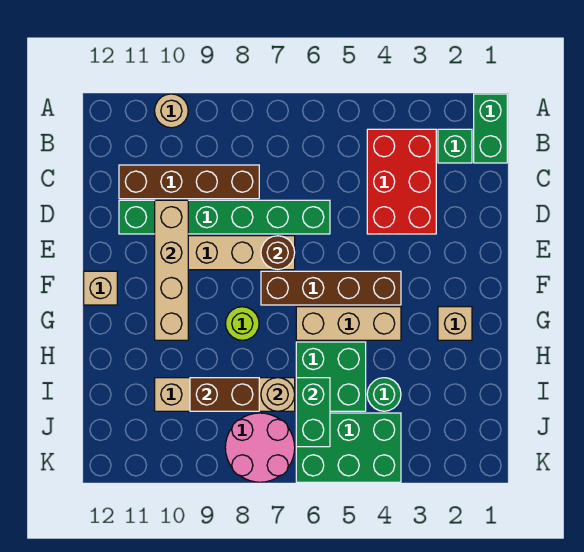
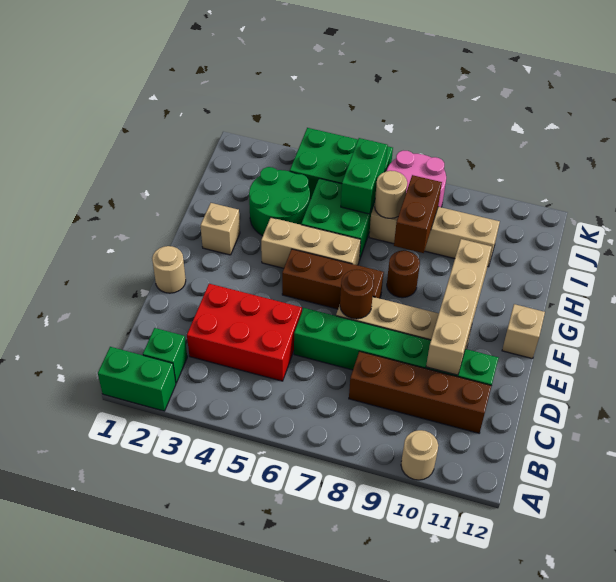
green 1x2 brick [474,94,507,163] -> green 1x2 brick turned to [98,347,176,411]
red 2x3 brick [367,129,436,234] -> red 2x3 brick turned to [187,284,302,381]
none -> tan 1x1 round brick [152,246,186,293]
brown 1x4 brick [261,271,401,305] -> brown 1x3 brick [282,249,384,309]
lime 1x1 round brick [225,307,259,340] -> brown 1x1 round brick [387,250,420,298]
green 1x1 round brick [367,378,401,411] -> green 2x2 round brick [249,167,310,236]
brown 1x2 brick [190,378,259,411] -> brown 1x2 brick turned to [394,175,442,253]

